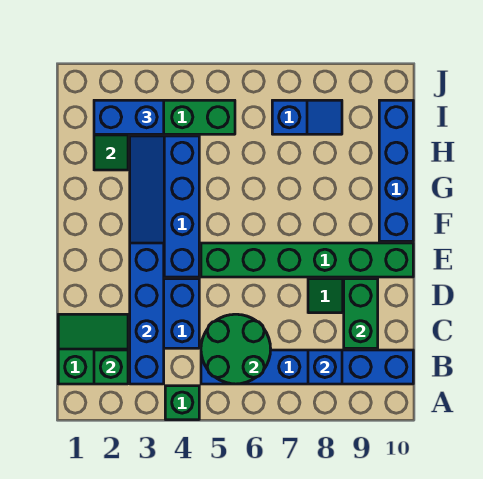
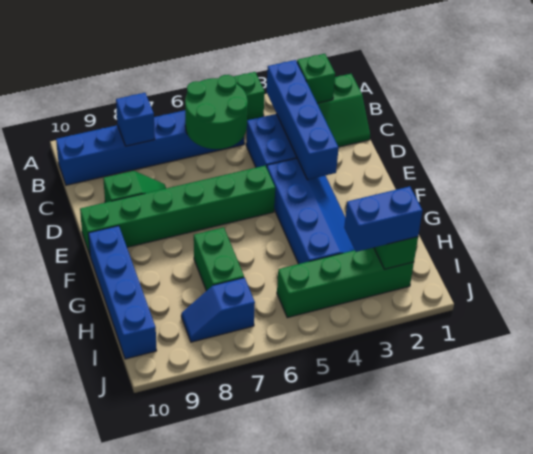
green 1x2 brick [344,279,378,348] -> green 1x2 brick moved to [194,227,244,291]

